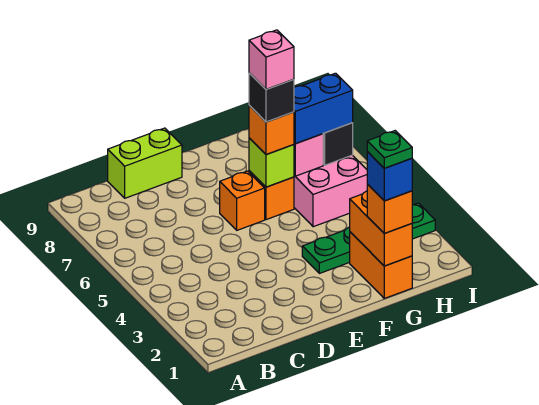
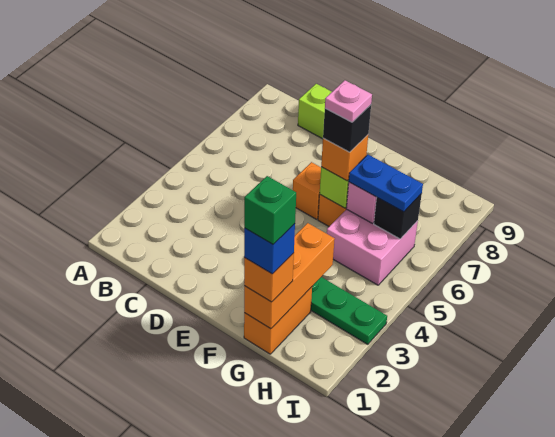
pink 1x1 brick [249,30,294,89] -> pink 1x1 plate [325,80,372,122]
orange 1x2 brick [350,191,412,266] -> orange 1x3 brick [244,223,335,329]
green 1x1 plate [367,131,412,168] -> green 1x1 brick [244,176,296,244]
blue 1x2 brick [294,73,353,144] -> blue 1x2 plate [349,155,423,212]

